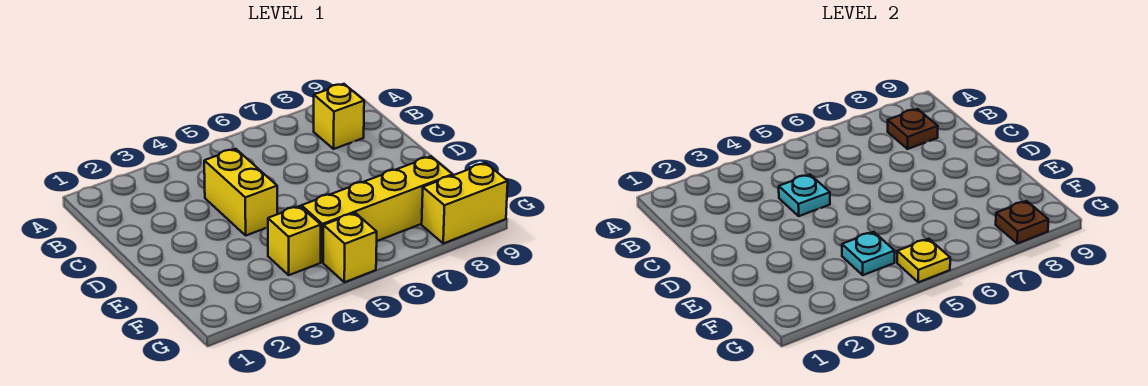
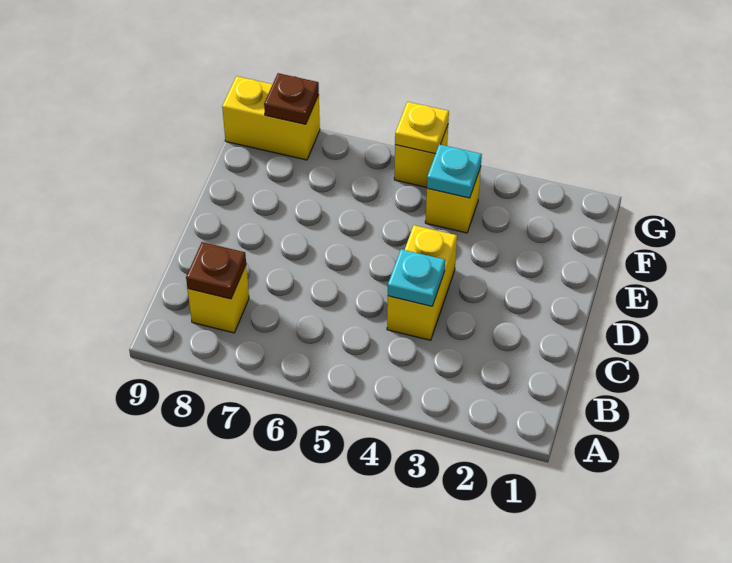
yellow 1x4 brick [301,157,453,262] -> none

